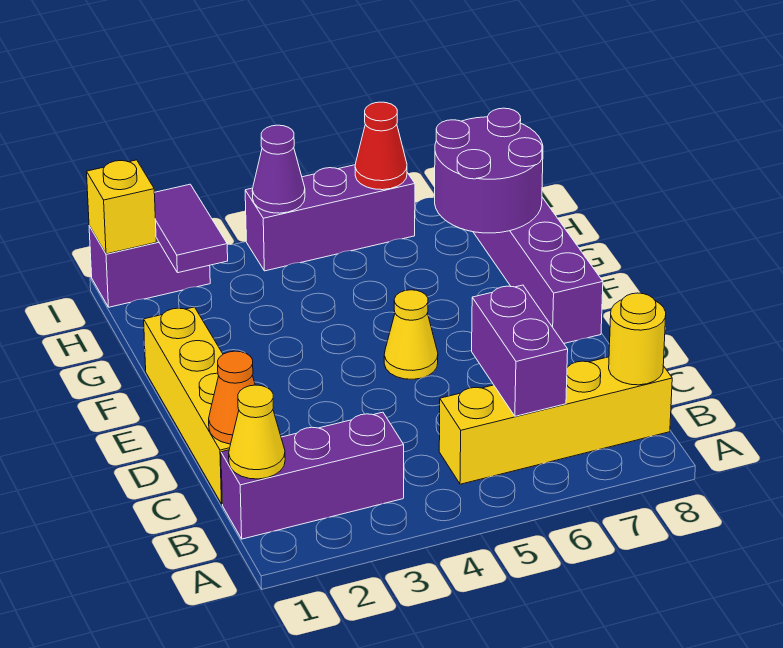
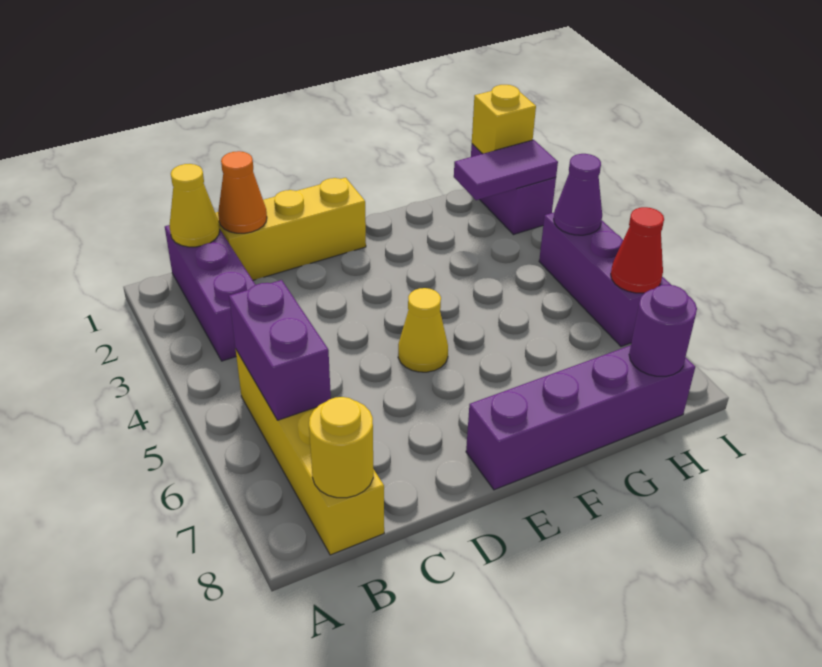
purple 1x2 brick [472,285,568,416] -> purple 1x2 brick turned to [229,280,331,420]
yellow 1x4 brick [144,307,231,504] -> yellow 1x3 brick [215,178,366,280]
purple 2x2 round brick [435,108,543,233] -> purple 1x1 round brick [629,285,697,376]

